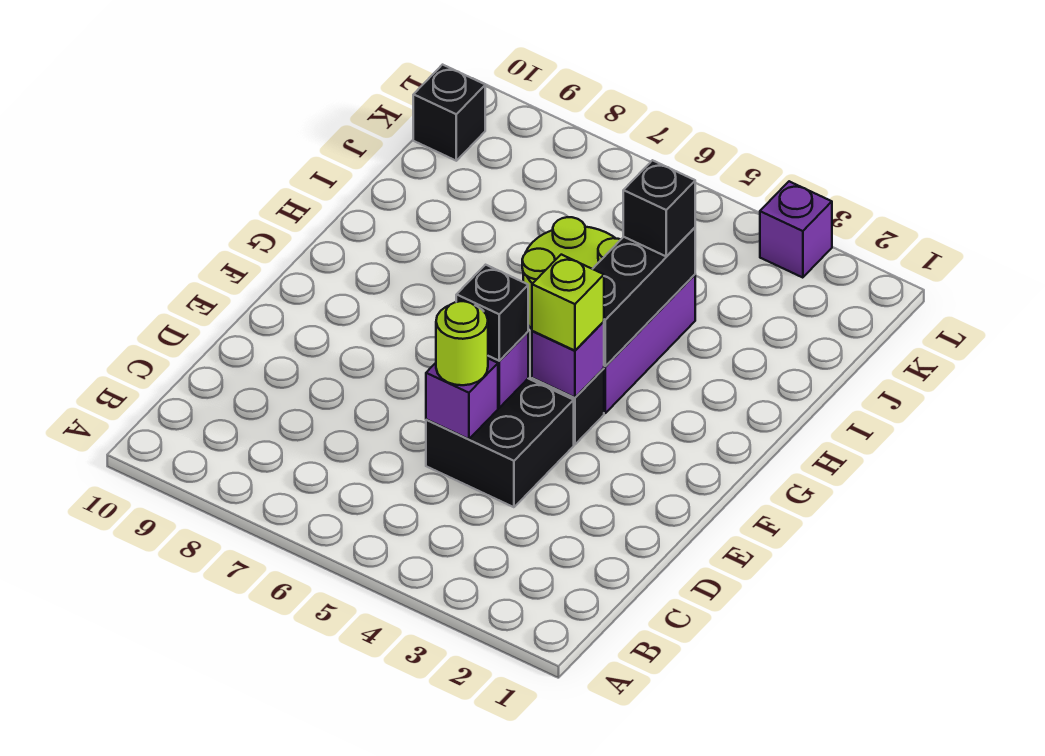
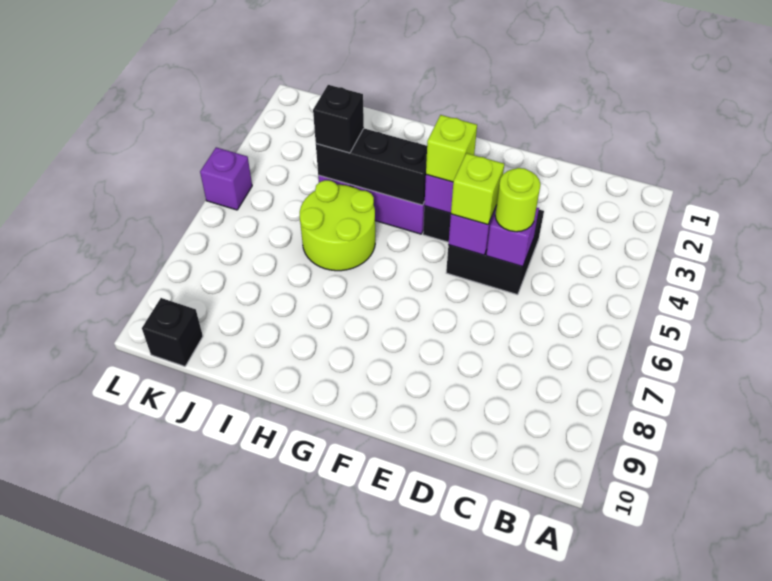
black 1x1 brick [456,265,528,361] -> lime 1x1 brick [451,153,504,225]
purple 1x1 brick [760,181,832,278] -> purple 1x1 brick moved to [200,147,252,210]

